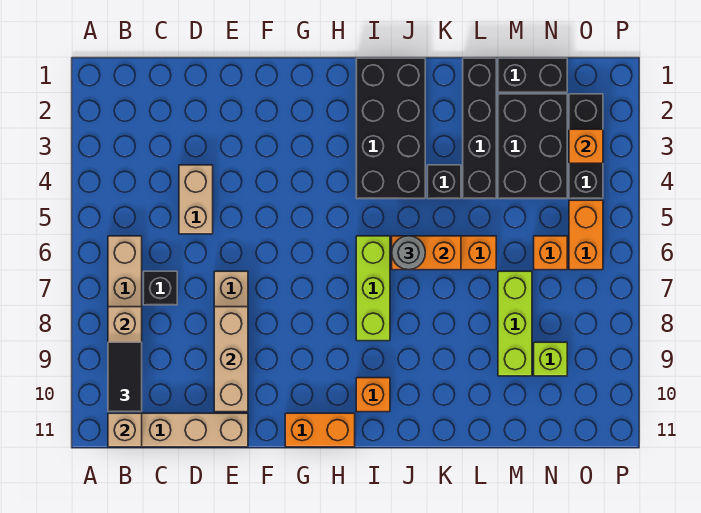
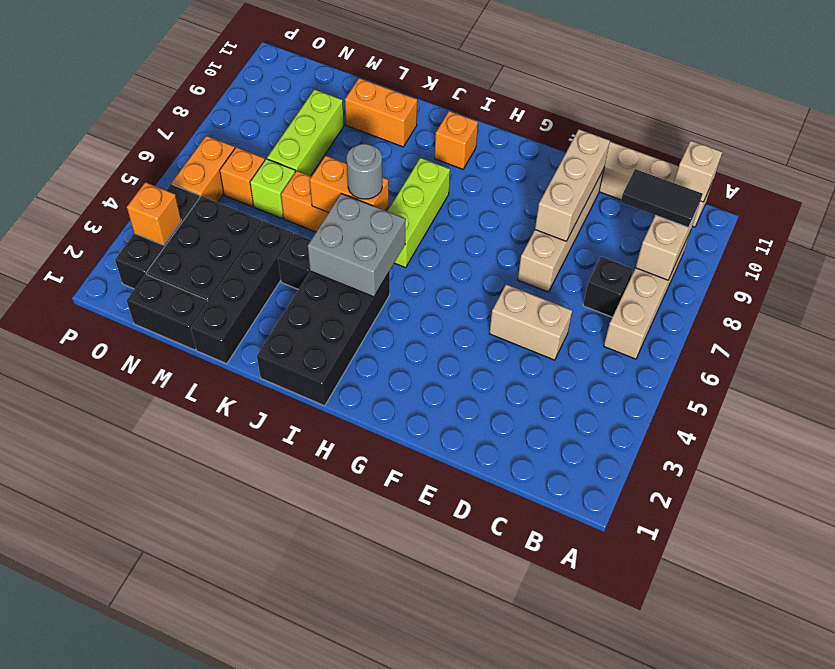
black 1x2 tile [108,342,142,412] -> black 1x2 tile turned to [621,169,702,228]
tan 1x2 brick [179,165,213,234] -> tan 1x2 brick turned to [489,284,572,360]
orange 1x2 brick [285,413,355,447] -> orange 1x2 brick moved to [345,78,417,147]
none -> grey 2x2 brick [308,194,406,297]
lime 1x1 brick [534,342,567,376] -> lime 1x1 brick moved to [250,159,295,218]

